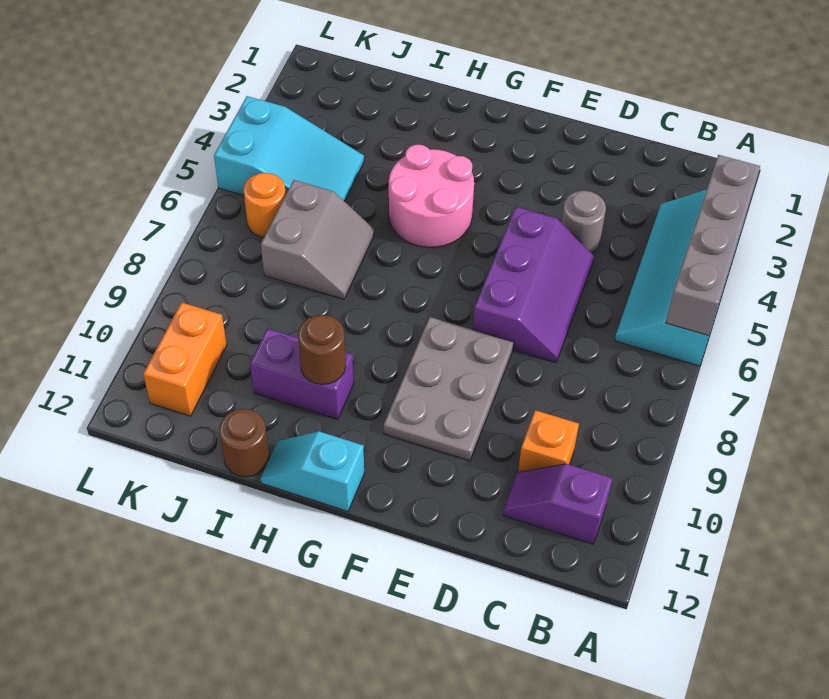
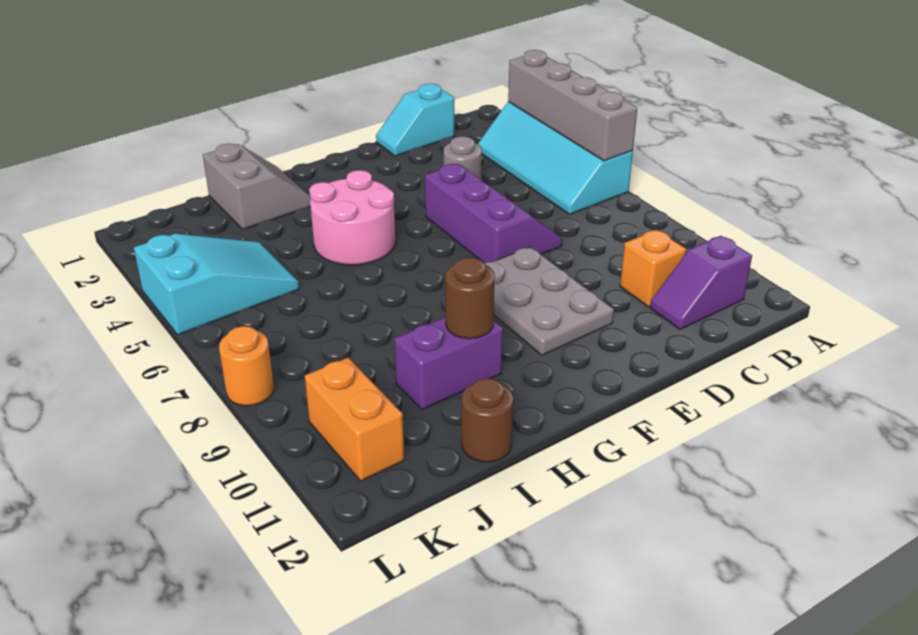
cyan 1x2 slope [260,431,364,511] -> cyan 1x2 slope moved to [376,84,454,156]
grey 2x2 slope [261,180,374,299] -> grey 2x2 slope moved to [203,144,311,229]
orange 1x1 round brick [243,173,286,237] -> orange 1x1 round brick moved to [219,326,274,406]

